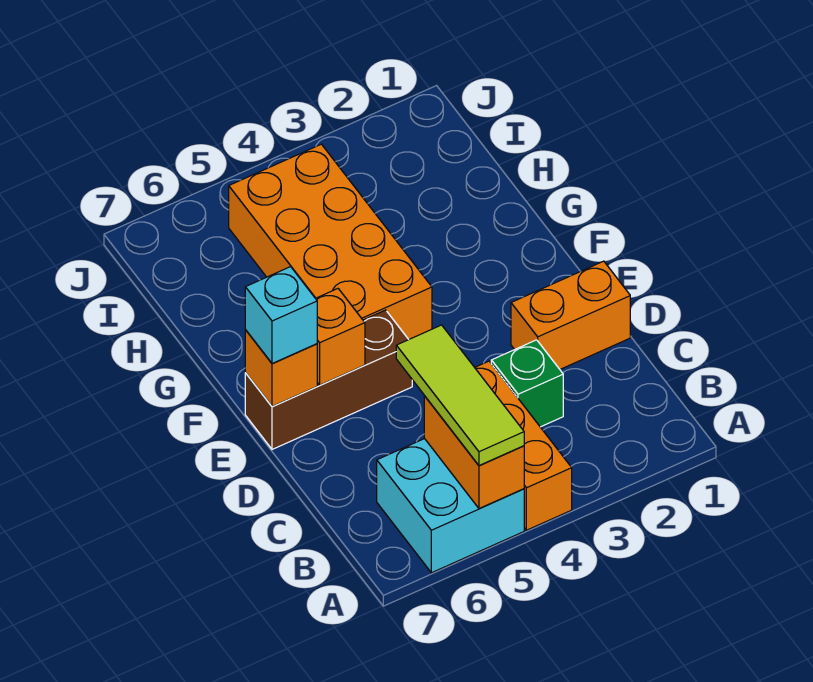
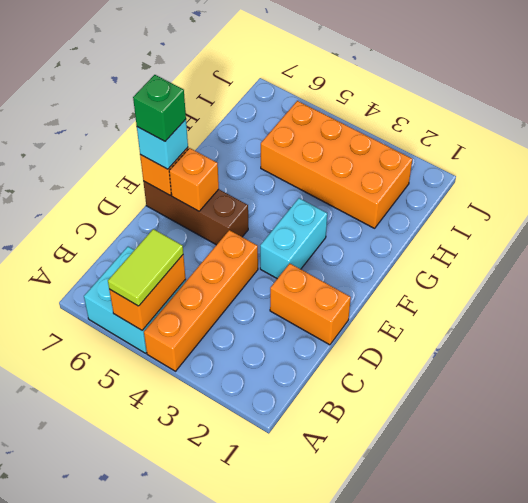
orange 1x3 brick [475,361,572,530] -> orange 1x4 brick [144,230,258,371]
lime 1x3 tile [396,325,524,465] -> lime 1x2 tile [108,229,183,306]
green 1x1 brick [491,340,563,427] -> green 1x1 brick moved to [133,75,186,141]
none -> cyan 1x2 brick [260,198,327,279]
orange 2x4 brick [229,144,432,339] -> orange 2x4 brick turned to [261,101,412,228]

